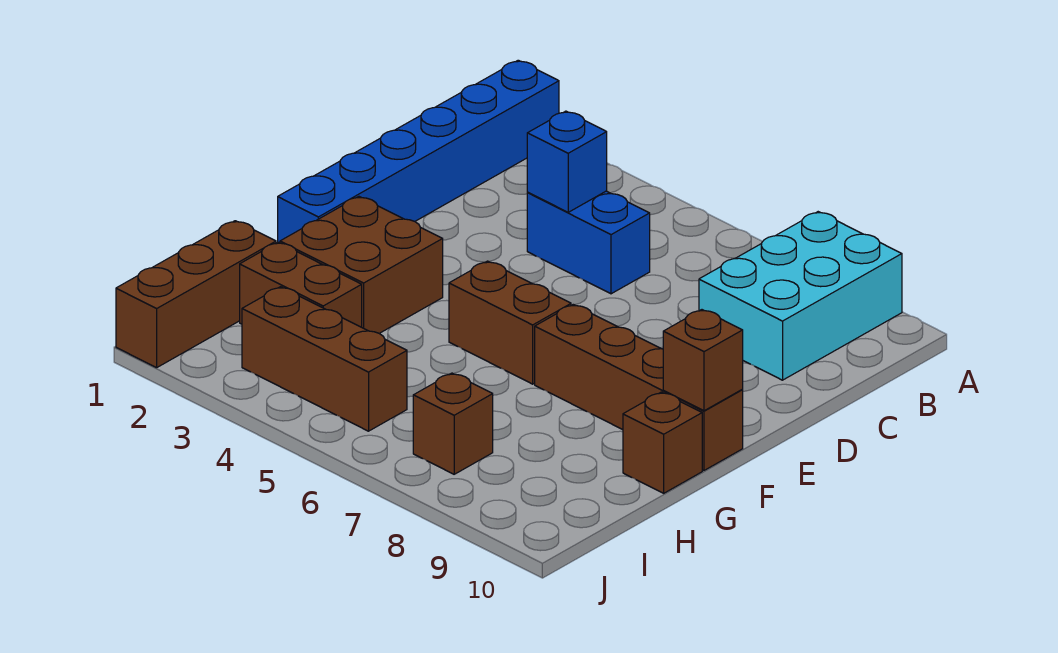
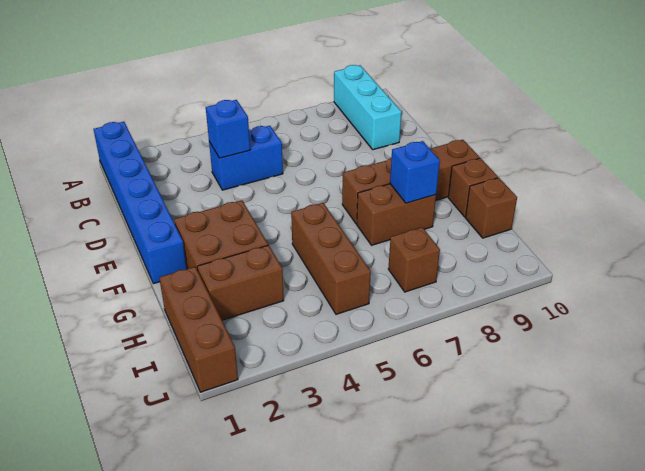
cyan 2x3 brick [699,212,902,380] -> cyan 1x3 brick [334,65,401,150]
brown 1x2 brick [449,261,571,384] -> brown 1x2 brick moved to [357,184,436,245]
brown 1x1 brick [663,310,743,411] -> brown 1x1 brick moved to [466,178,517,238]
none -> blue 1x1 brick [390,141,440,203]
brown 1x3 brick [242,287,407,431] -> brown 1x3 brick turned to [291,203,371,314]

